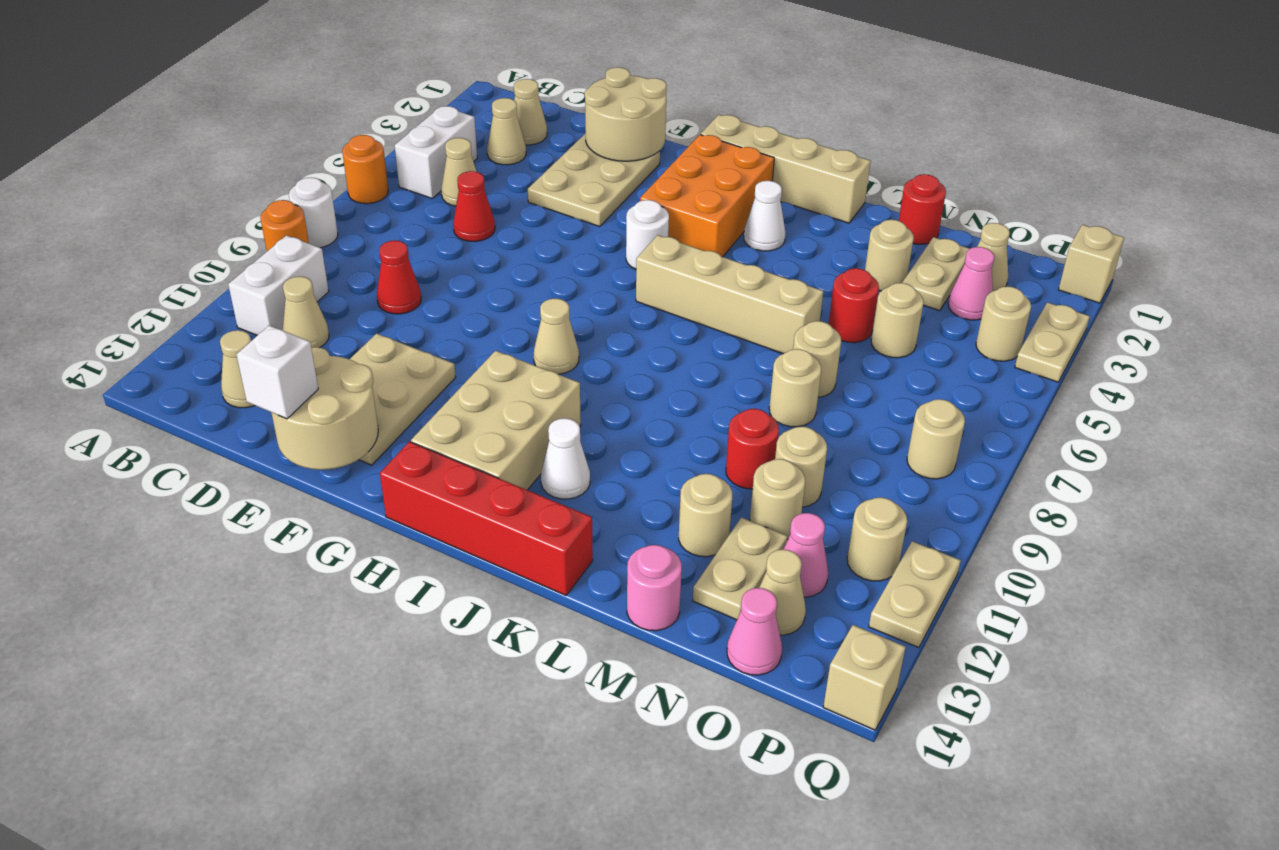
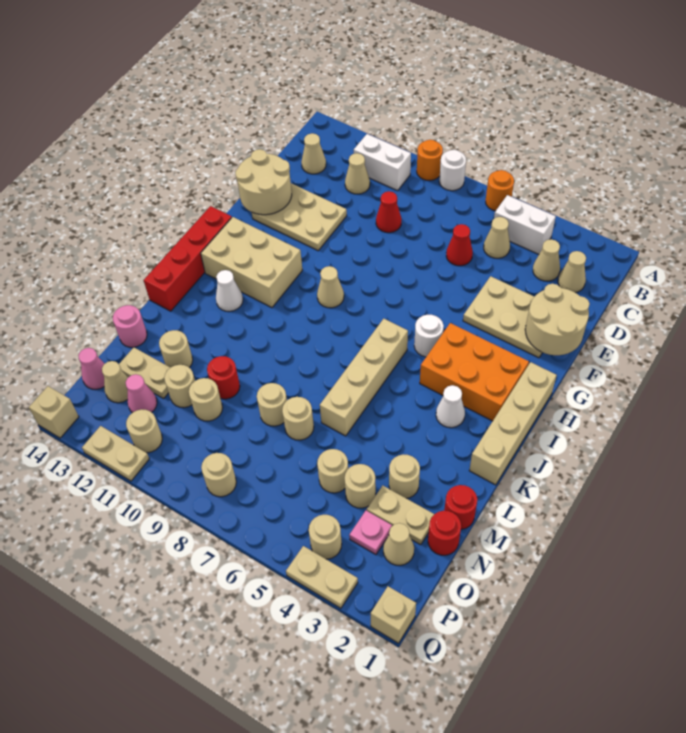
white 1x1 brick [236,325,318,419] -> none
red 1x1 round brick [829,268,879,343] -> red 1x1 round brick moved to [428,511,461,555]
none -> tan 1x1 round brick [345,464,376,508]
pink 1x1 cone [948,247,995,320] -> pink 1x1 plate [349,510,392,555]

